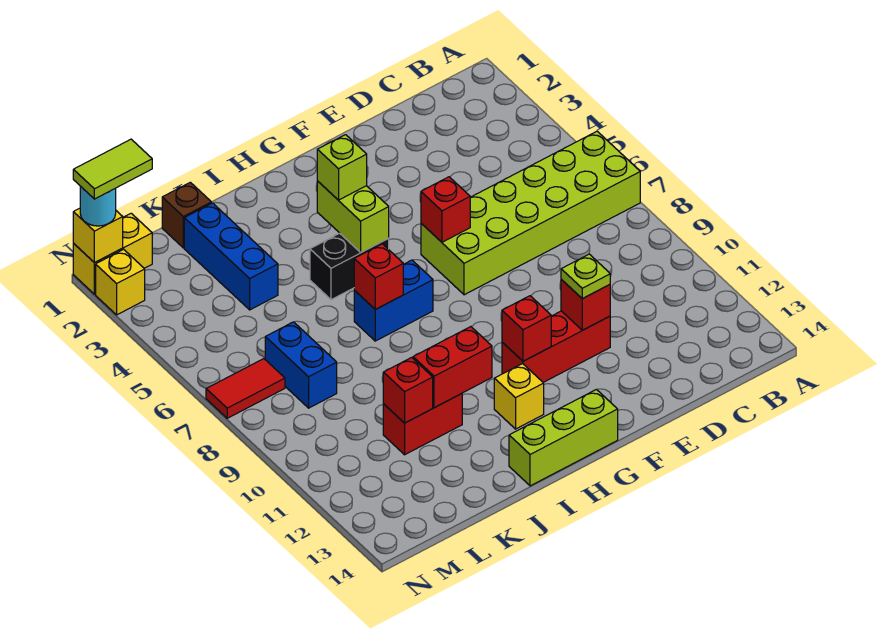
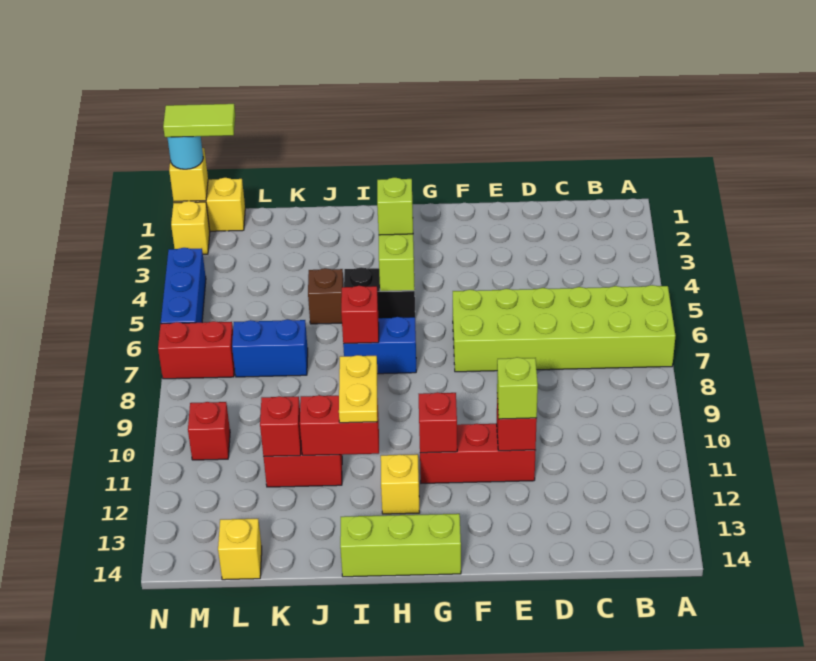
lime 1x1 plate [561,254,610,299] -> lime 1x1 brick [497,357,538,419]
red 1x1 brick [421,177,470,242] -> red 1x1 brick moved to [188,402,230,460]
none -> yellow 1x2 plate [339,355,377,423]
brown 1x1 brick [162,182,211,248] -> brown 1x1 brick moved to [308,268,344,324]
blue 1x3 brick [184,203,278,310] -> blue 1x3 brick moved to [161,248,206,324]
blue 1x2 brick [265,322,337,408] -> blue 1x2 brick turned to [232,319,308,377]
none -> yellow 1x1 brick [218,519,262,580]
red 1x2 tile [206,359,285,418] -> red 1x2 brick [158,321,235,379]

